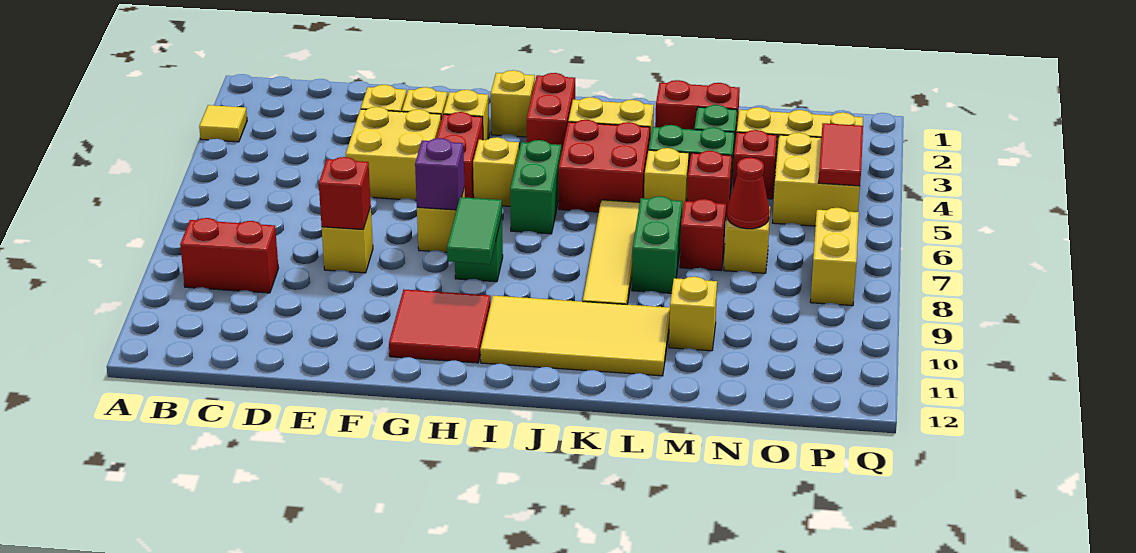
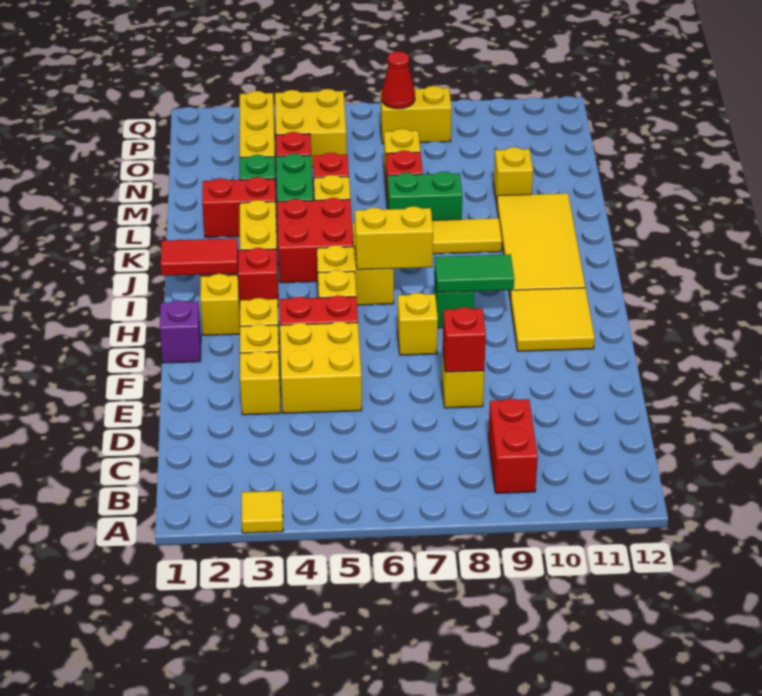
purple 1x1 brick [415,138,464,210] -> purple 1x1 brick moved to [160,300,201,363]
red 2x2 tile [389,290,491,363] -> yellow 2x2 tile [510,288,595,351]
green 1x2 brick [510,140,561,234] -> yellow 1x2 brick [317,245,394,305]
none -> yellow 1x2 brick [355,206,433,270]
red 1x2 brick [655,80,740,133] -> red 1x2 brick turned to [202,177,277,237]
red 1x1 cone [727,157,770,229] -> red 1x1 cone moved to [381,52,415,109]
red 1x2 tile [818,123,863,186] -> red 1x2 tile moved to [161,238,238,276]

